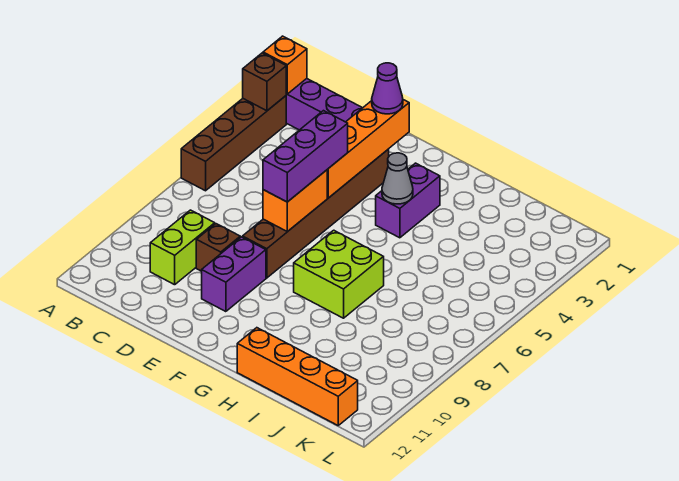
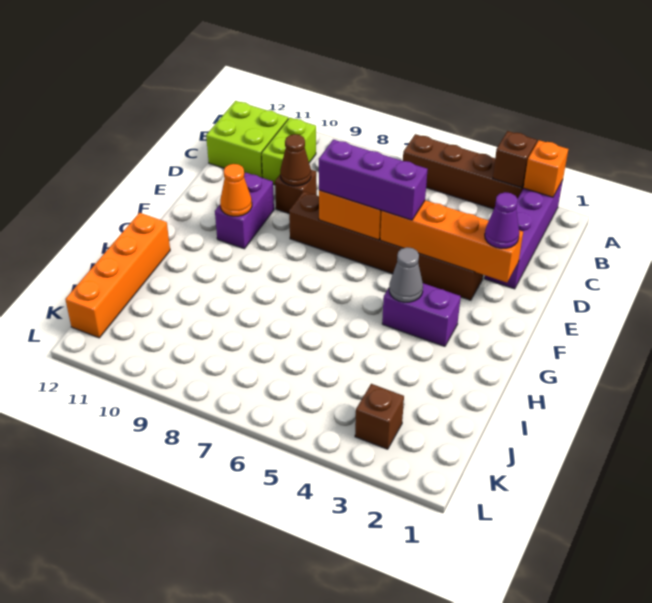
lime 1x2 brick [150,210,215,285] -> lime 1x2 brick turned to [262,118,316,185]
none -> brown 1x1 cone [280,134,311,186]
purple 1x2 brick [202,237,266,312] -> purple 1x2 brick turned to [215,173,274,249]
none -> orange 1x1 cone [220,164,252,216]
lime 2x2 brick [294,230,384,318] -> lime 2x2 brick moved to [206,101,288,178]
none -> brown 1x1 brick [355,384,404,449]

